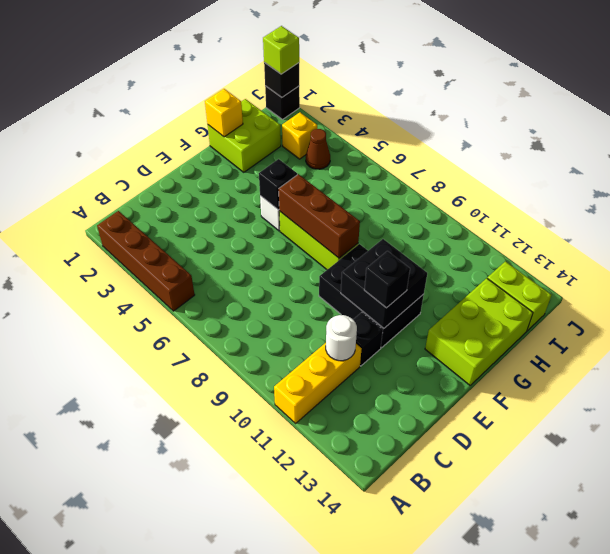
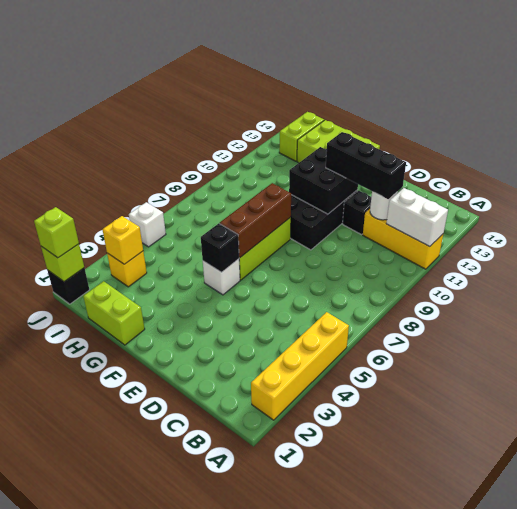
brown 1x4 brick [97,211,195,311] -> yellow 1x4 brick [251,312,349,420]
none -> white 1x2 brick [386,188,448,247]
black 1x1 brick [364,251,410,308] -> black 1x3 brick [326,132,406,199]
lime 2x2 brick [208,99,281,172] -> lime 1x2 brick [83,281,145,345]
yellow 1x1 brick [205,89,243,137] -> yellow 1x1 brick moved to [102,216,143,264]
brown 1x1 cone [306,129,330,169] -> none
black 1x1 brick [264,62,299,97] -> lime 1x1 brick [41,244,84,282]
none -> white 1x1 brick [129,202,166,247]

